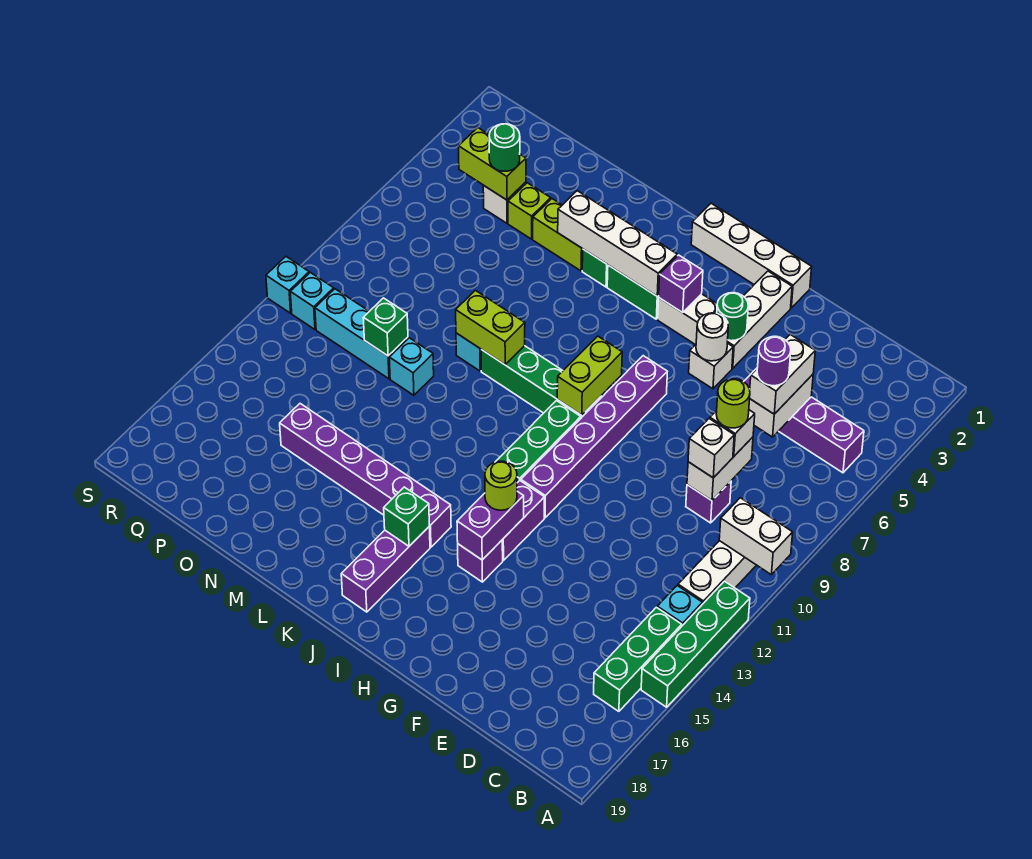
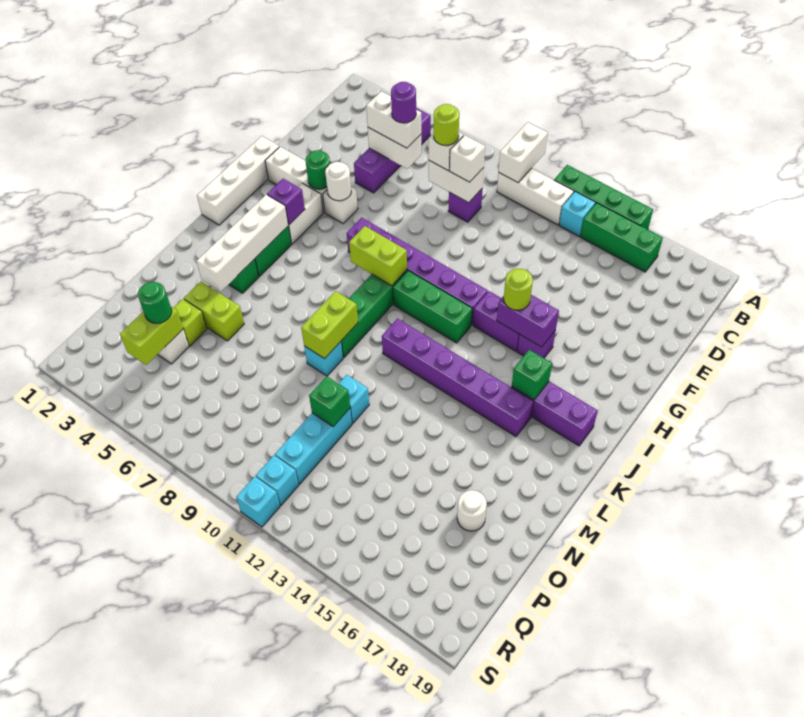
purple 1x6 brick [280,404,451,547] -> purple 1x6 brick turned to [382,319,533,436]
lime 1x2 brick [533,199,583,271] -> lime 1x2 brick turned to [184,282,244,341]
none -> white 1x1 round brick [457,490,487,531]

